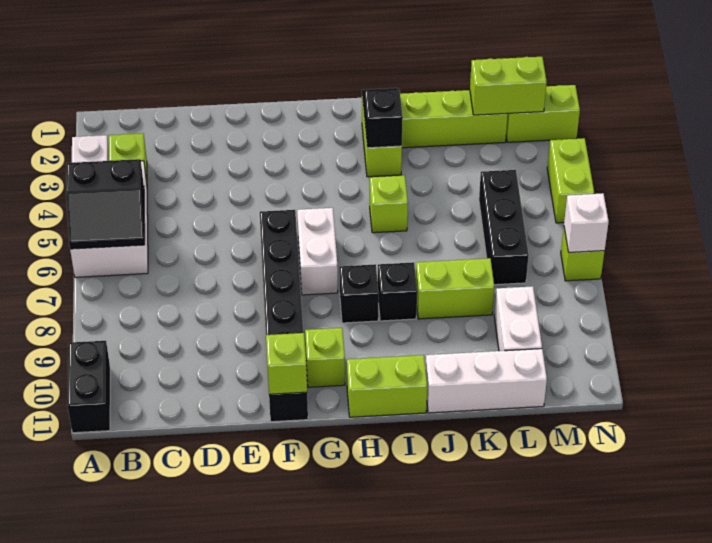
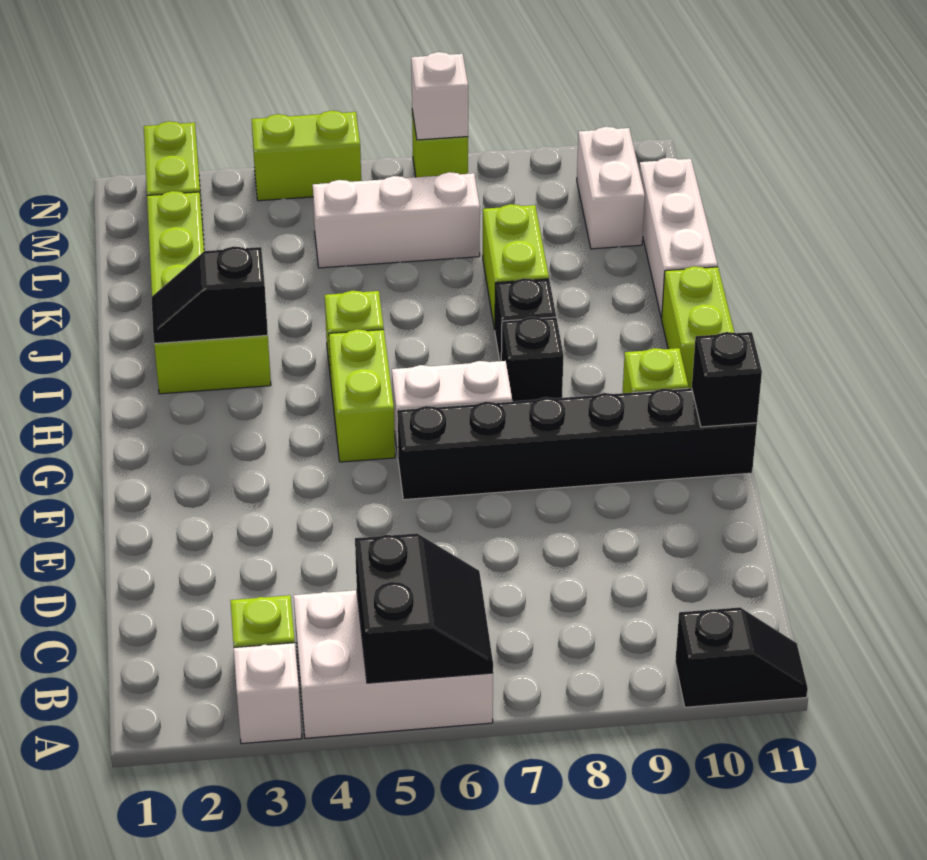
black 1x2 brick [67,341,110,433] -> black 1x2 slope [675,607,808,707]
lime 1x1 brick [266,333,307,394] -> black 1x1 brick [692,332,762,427]
lime 1x2 brick [470,57,547,115] -> lime 1x2 brick moved to [329,329,395,462]
black 1x3 brick [479,170,529,285] -> white 1x3 brick [313,172,480,268]
white 1x2 brick [494,286,542,351] -> white 1x2 brick turned to [577,127,645,249]

